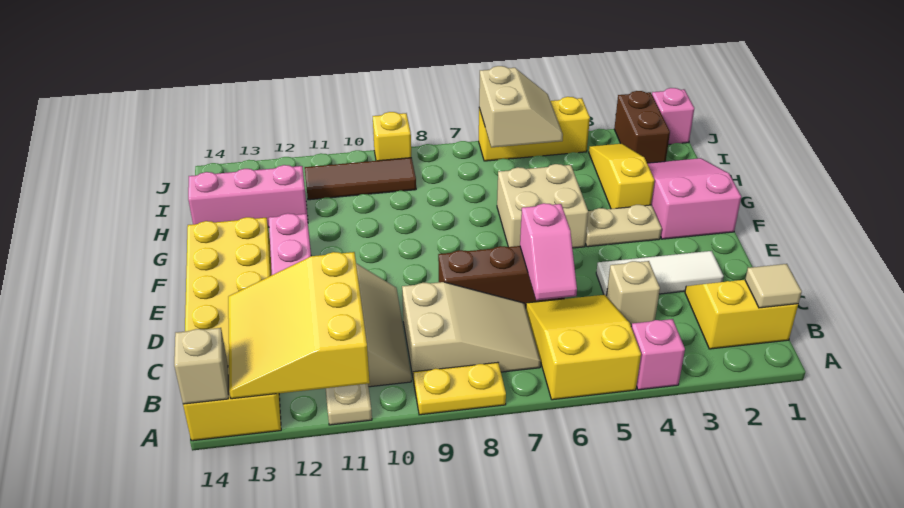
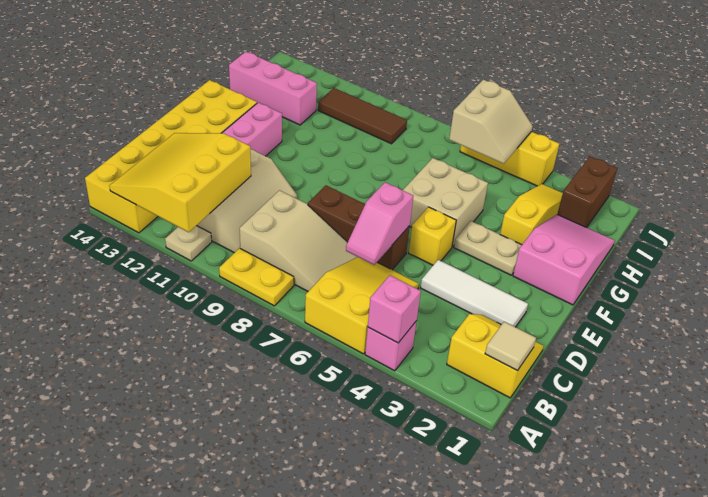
tan 1x1 brick [174,328,228,404] -> none
tan 1x1 brick [607,261,660,326] -> none
pink 1x1 brick [652,88,694,144] -> pink 1x1 brick moved to [368,275,421,343]
yellow 1x1 brick [373,112,411,161] -> yellow 1x1 brick moved to [409,207,456,265]

